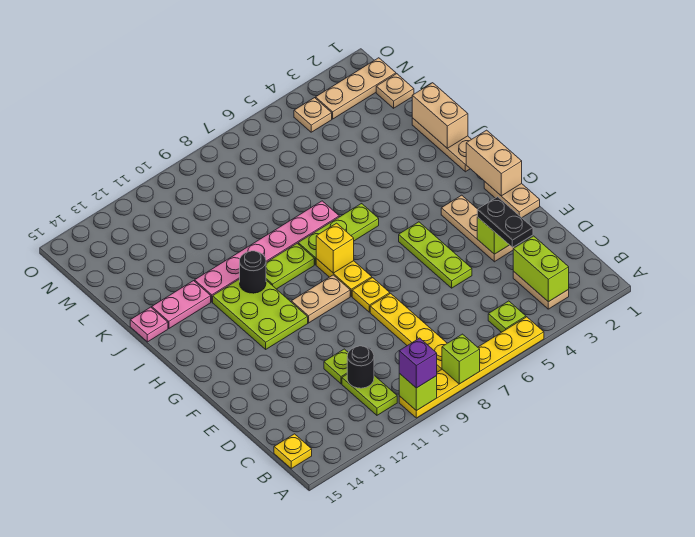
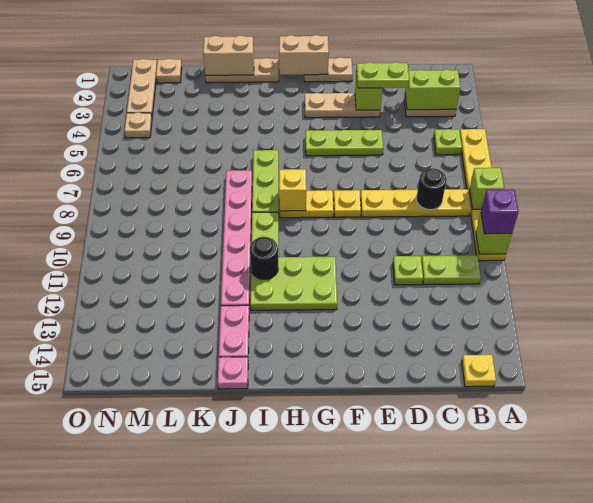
black 1x1 round brick [347,346,374,388] -> black 1x1 round brick moved to [416,168,446,210]
black 1x2 plate [477,197,533,247] -> lime 1x2 plate [356,62,409,88]
tan 1x2 plate [291,275,350,323] -> none

